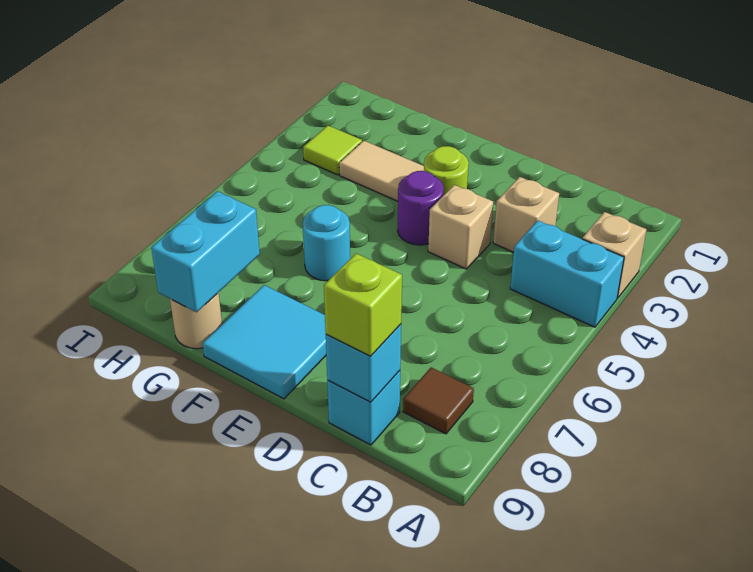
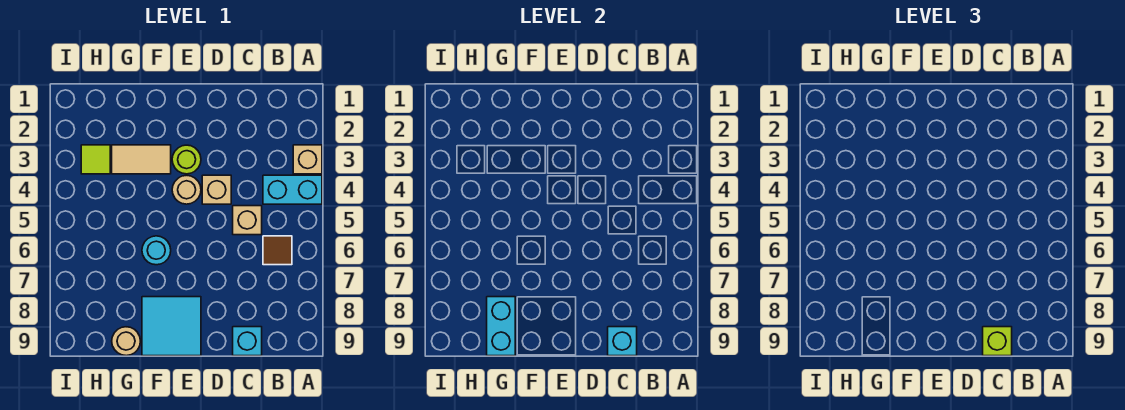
brown 1x1 tile [403,367,474,434] -> brown 1x1 tile moved to [263,236,292,265]
tan 1x1 brick [493,177,559,252] -> tan 1x1 brick moved to [233,206,262,235]
purple 1x1 round brick [398,171,444,245] -> tan 1x1 round brick [172,175,201,204]

